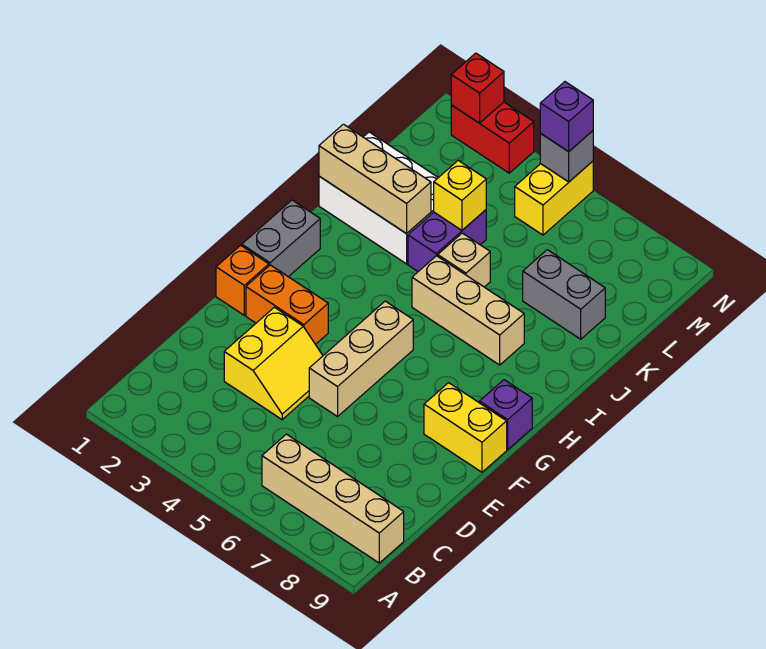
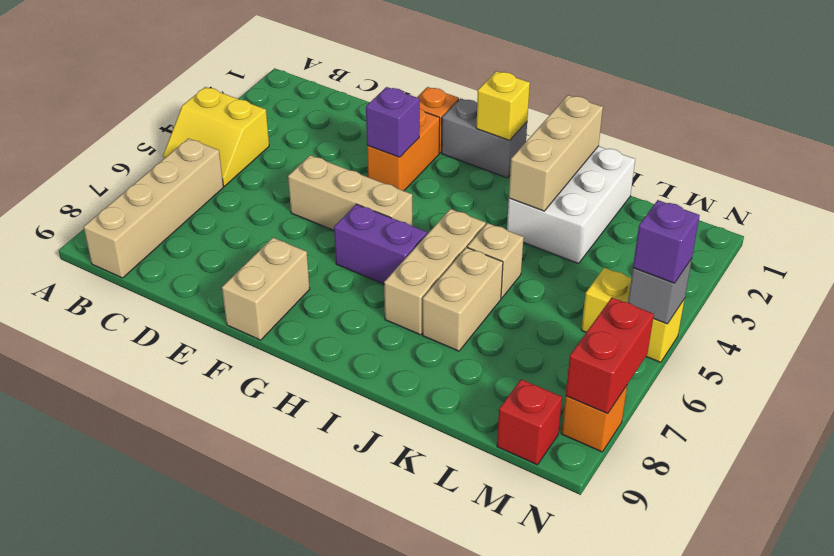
yellow 2x2 slope [224,307,323,420] -> yellow 2x2 slope moved to [163,87,269,186]
yellow 1x2 brick [424,383,507,472] -> tan 1x2 brick [222,238,310,340]
purple 1x1 brick [479,380,532,449] -> purple 1x1 brick moved to [366,87,420,157]
purple 1x2 brick [408,210,486,272] -> purple 1x2 brick moved to [334,204,427,284]
none -> tan 1x2 brick [423,247,503,351]
yellow 1x1 brick [434,160,486,230] -> yellow 1x1 brick moved to [476,71,530,140]
grey 1x2 brick [523,250,605,339] -> none
red 1x2 brick [451,102,534,173] -> red 1x2 brick moved to [566,298,654,414]
red 1x1 brick [451,53,504,123] -> red 1x1 brick moved to [497,379,562,465]
none -> orange 1x1 brick [561,386,627,452]

